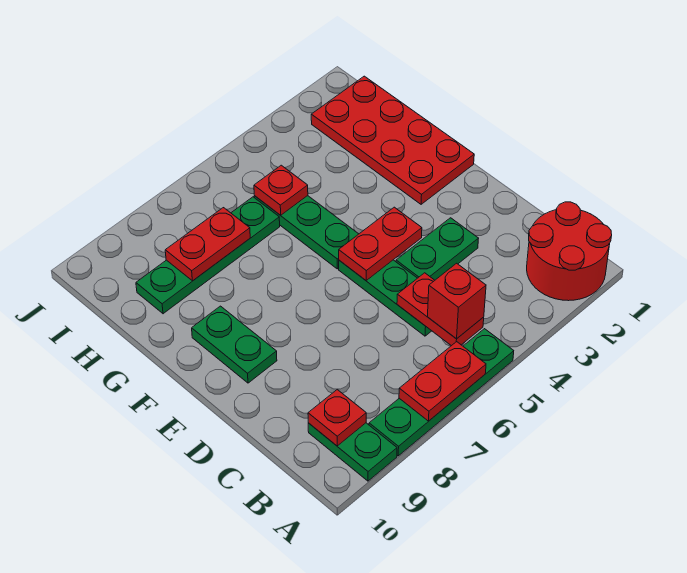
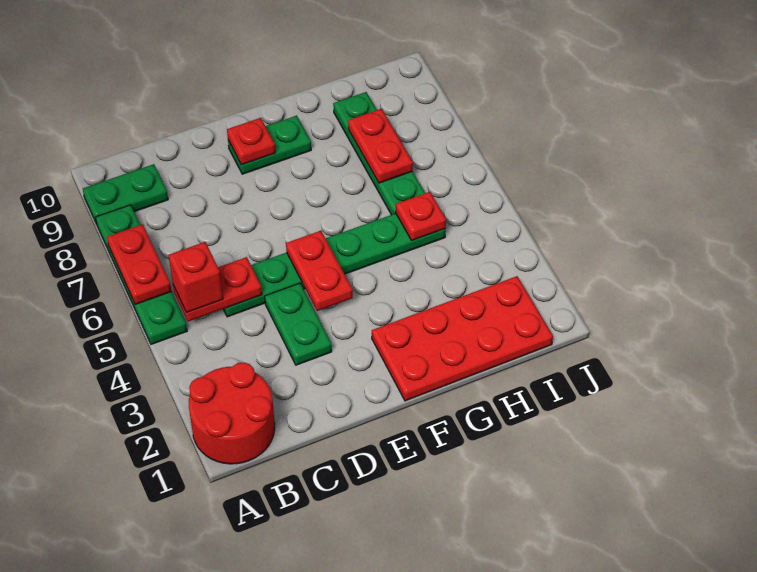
red 1x1 plate [308,390,366,446] -> red 1x1 plate moved to [227,118,275,165]

